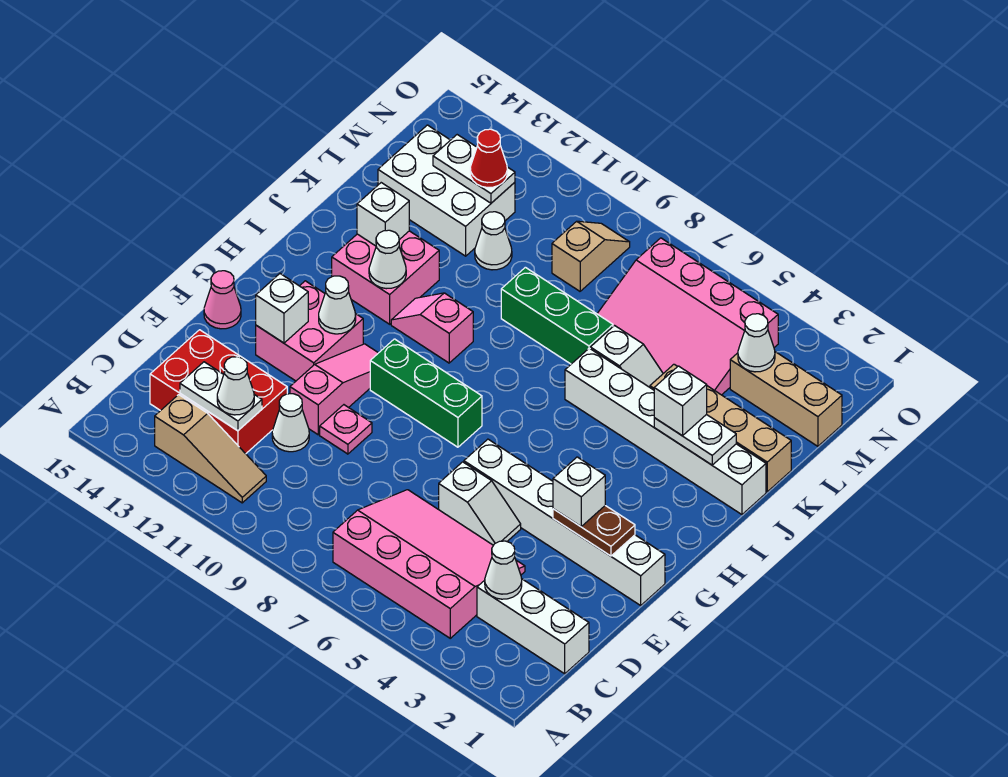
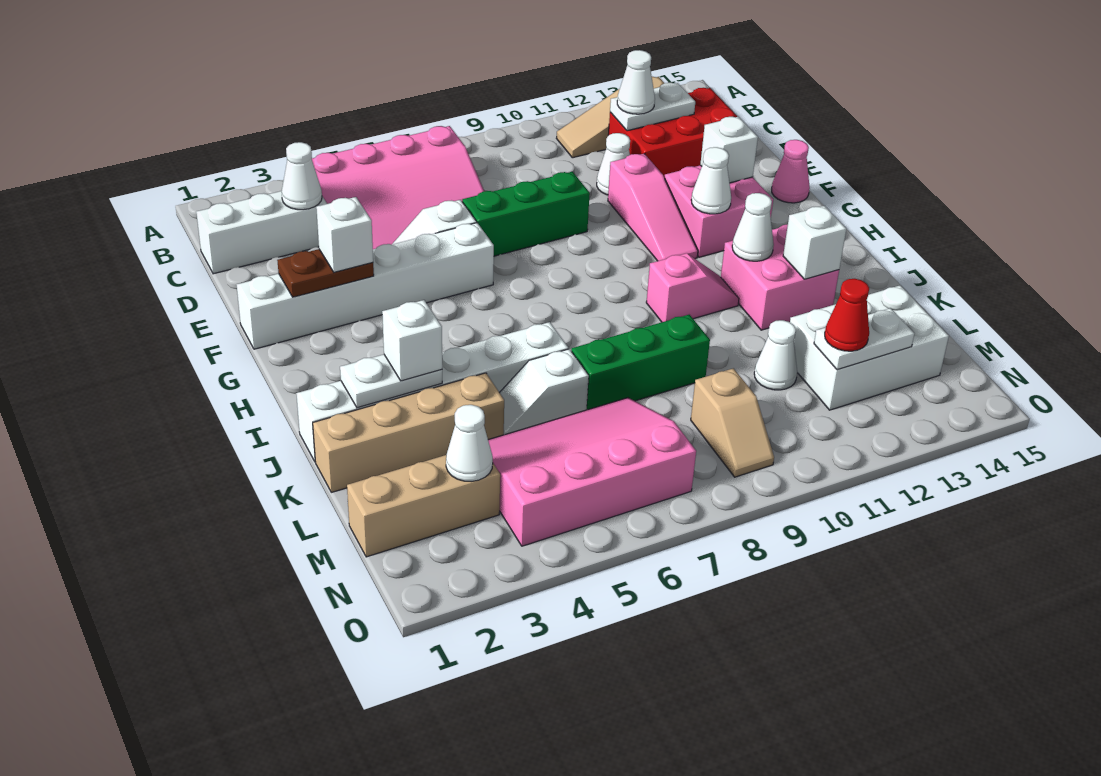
pink 1x1 plate [320,405,372,454] -> none
green 1x3 brick [370,339,482,447] -> green 1x3 brick moved to [462,172,590,256]

